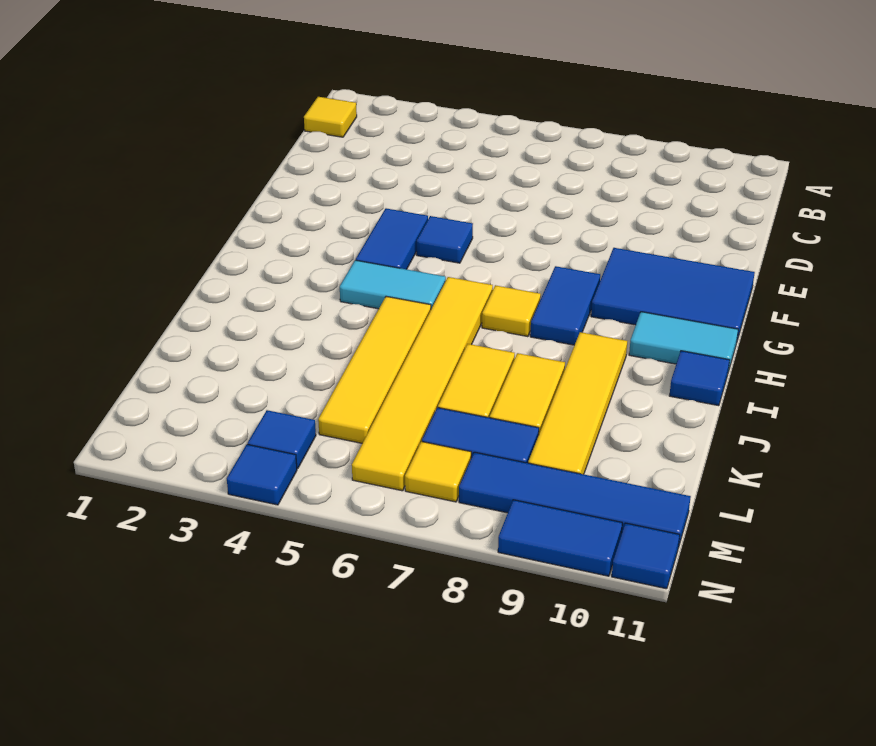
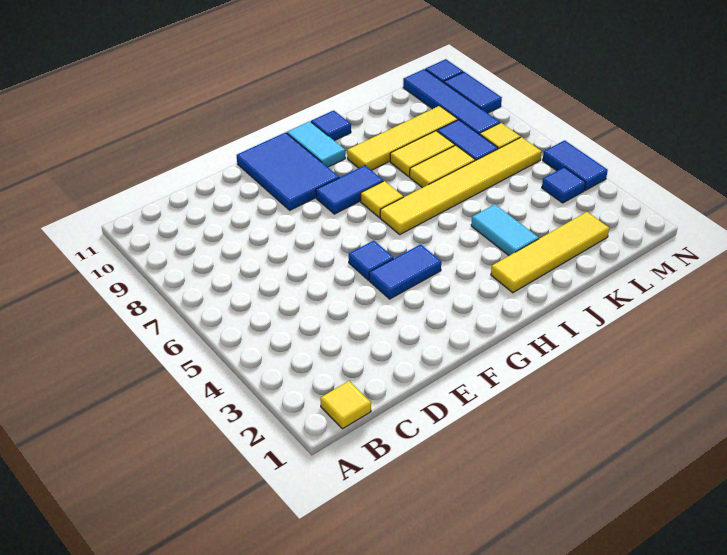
cyan 1x2 tile [340,260,446,309] -> cyan 1x2 tile moved to [471,204,539,256]
yellow 1x4 tile [318,296,431,443] -> yellow 1x4 tile moved to [491,212,609,293]
blue 1x1 tile [227,444,297,505] -> blue 1x2 tile [543,140,608,190]

